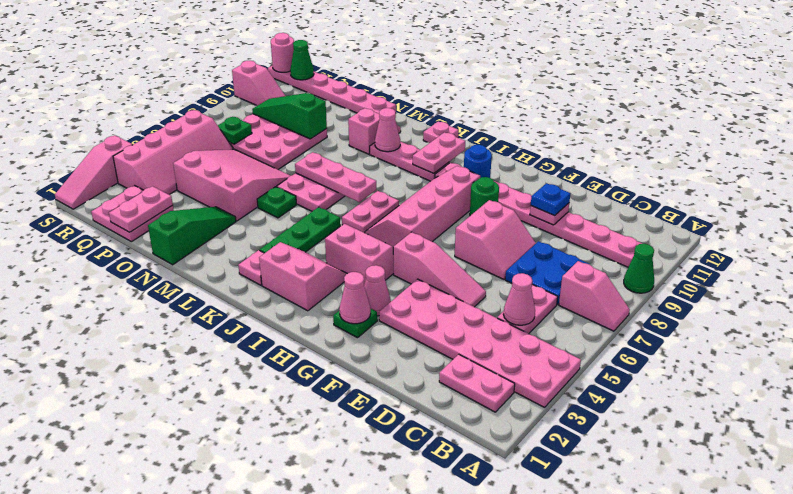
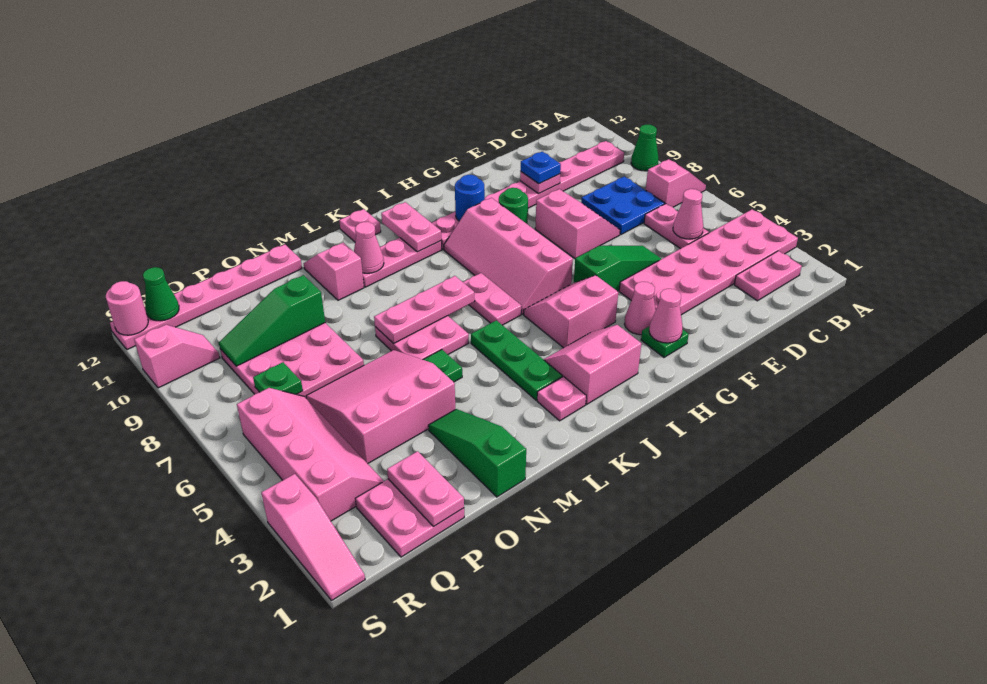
pink 1x3 slope [393,232,486,307] -> green 1x3 slope [574,246,661,291]

